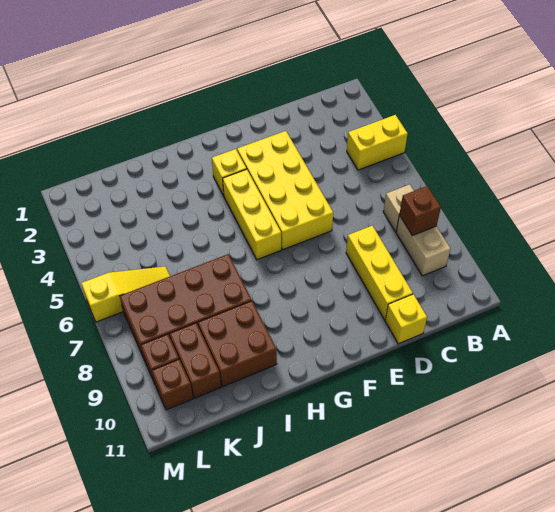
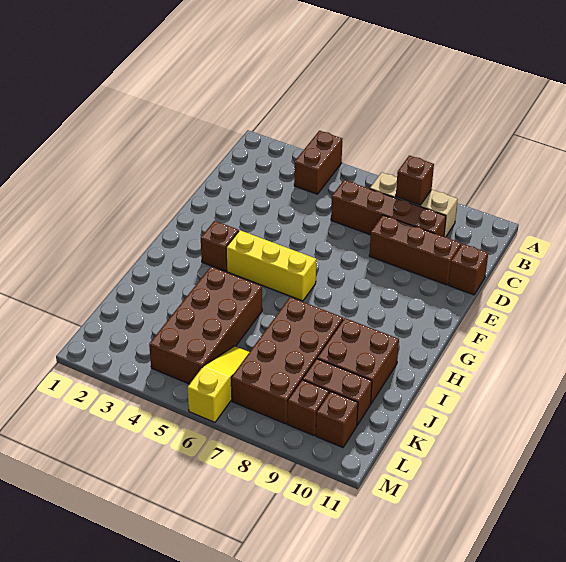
yellow 1x2 brick [347,115,408,170] -> brown 1x2 brick [294,131,342,194]
none -> brown 1x4 brick [331,180,446,237]
yellow 1x3 brick [346,226,413,320] -> brown 1x3 brick [369,215,461,285]
yellow 1x1 brick [385,294,427,344] -> brown 1x1 brick [449,244,488,295]
yellow 2x4 brick [237,131,333,250] -> none
yellow 1x1 brick [212,149,247,196] -> brown 1x1 brick [201,221,239,271]
none -> brown 2x4 brick [149,267,262,384]

